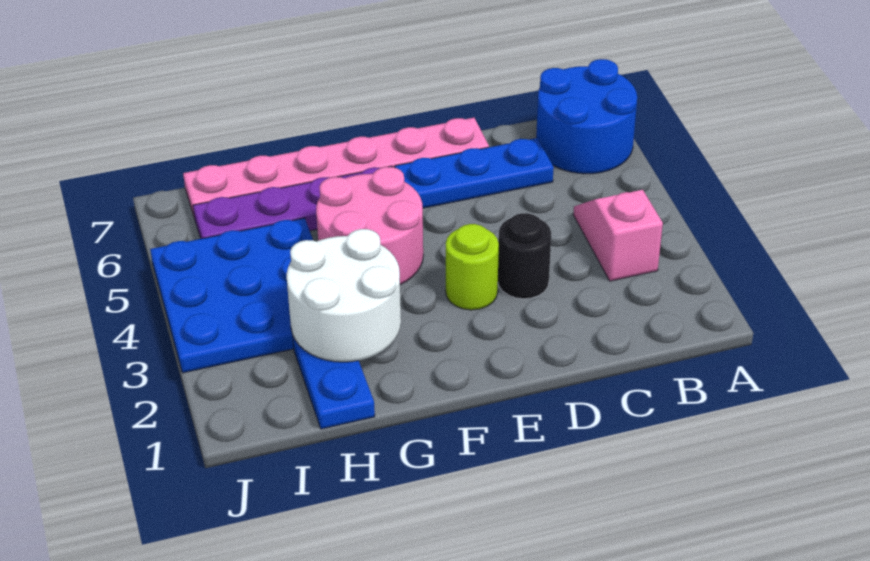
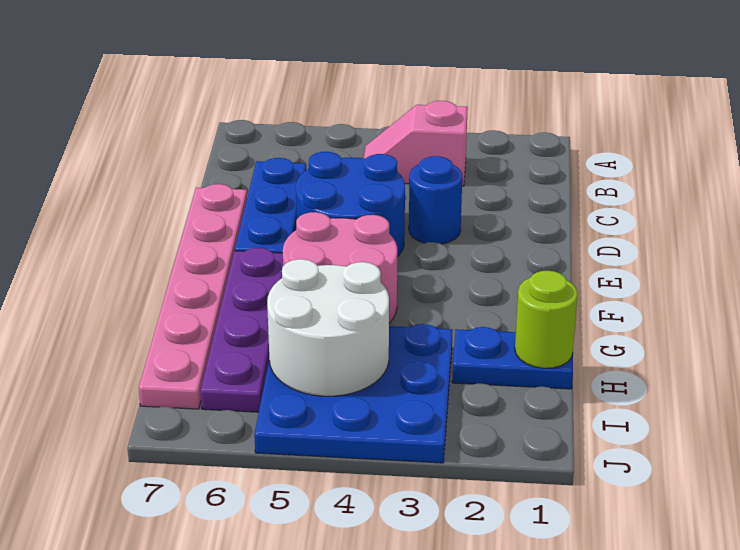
blue 2x2 round brick [536,59,637,174] -> blue 2x2 round brick moved to [296,152,405,257]
black 1x1 round brick [498,213,551,299] -> blue 1x1 round brick [409,156,462,244]
lime 1x1 round brick [446,224,499,310] -> lime 1x1 round brick moved to [515,271,578,368]
white 2x2 round brick [287,229,401,362] -> white 2x2 round brick moved to [267,259,389,396]

